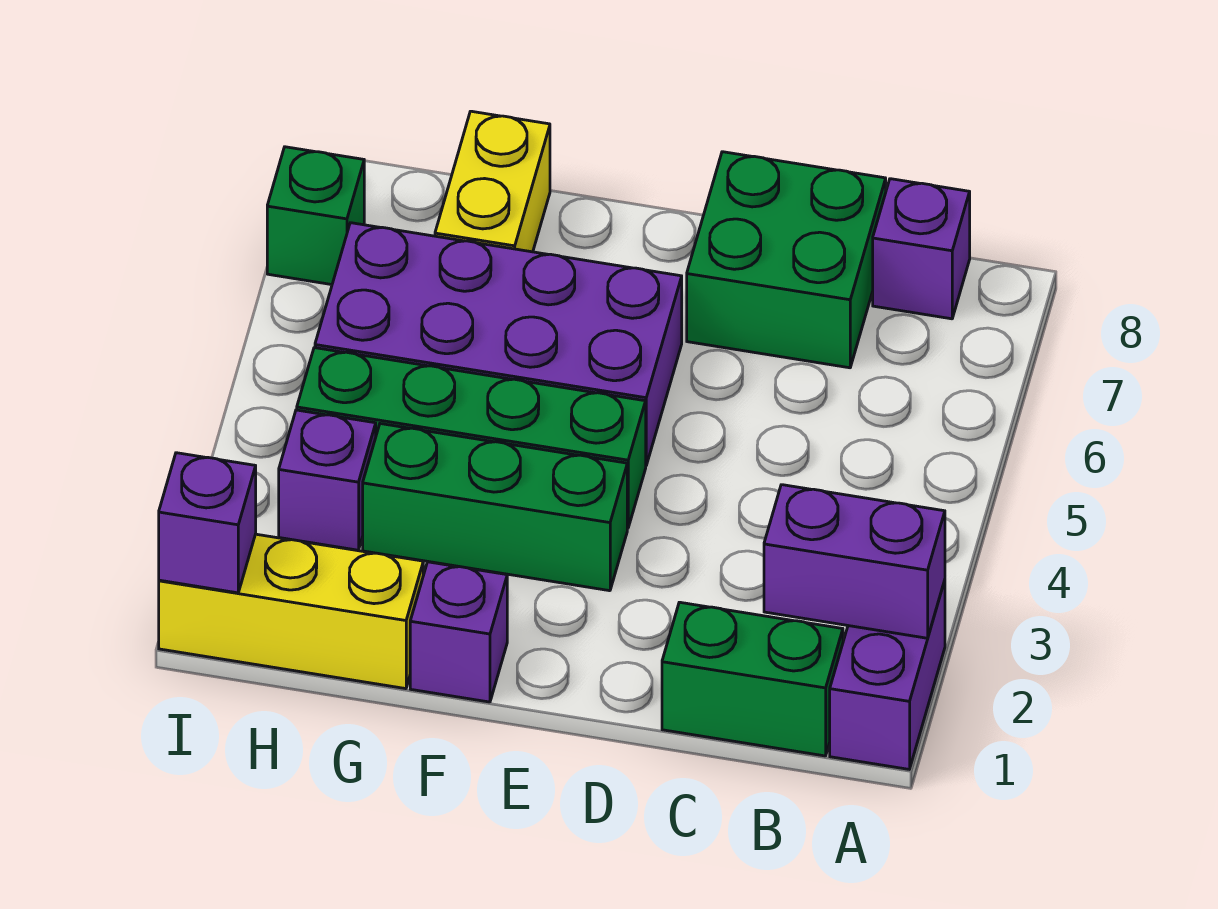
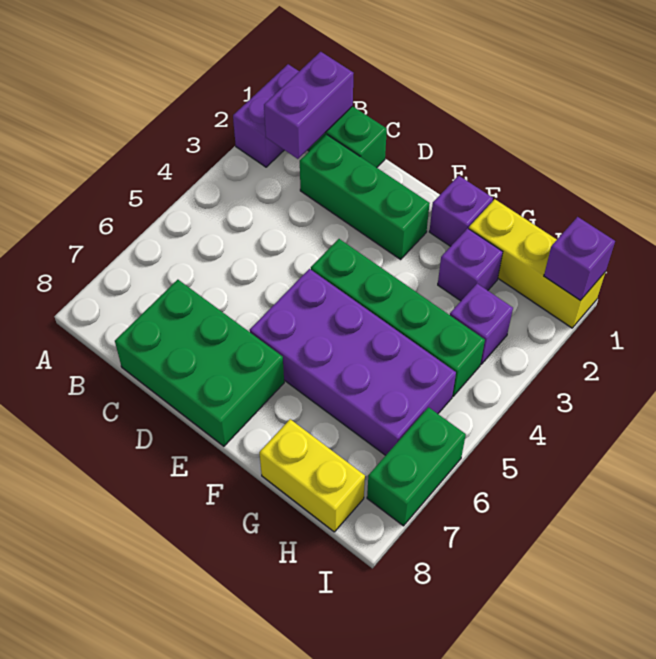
purple 1x2 brick [764,485,945,638] -> purple 1x2 brick turned to [264,52,354,159]
purple 1x1 brick [873,179,970,319] -> purple 1x1 brick moved to [438,228,503,301]
green 2x2 brick [687,152,886,368] -> green 2x3 brick [115,280,284,446]
green 1x3 brick [363,424,627,591] -> green 1x3 brick moved to [300,134,430,259]
yellow 1x2 brick [435,111,550,252] -> yellow 1x2 brick turned to [259,419,365,532]
green 1x1 brick [267,147,364,285] -> green 1x2 brick [367,407,466,526]

